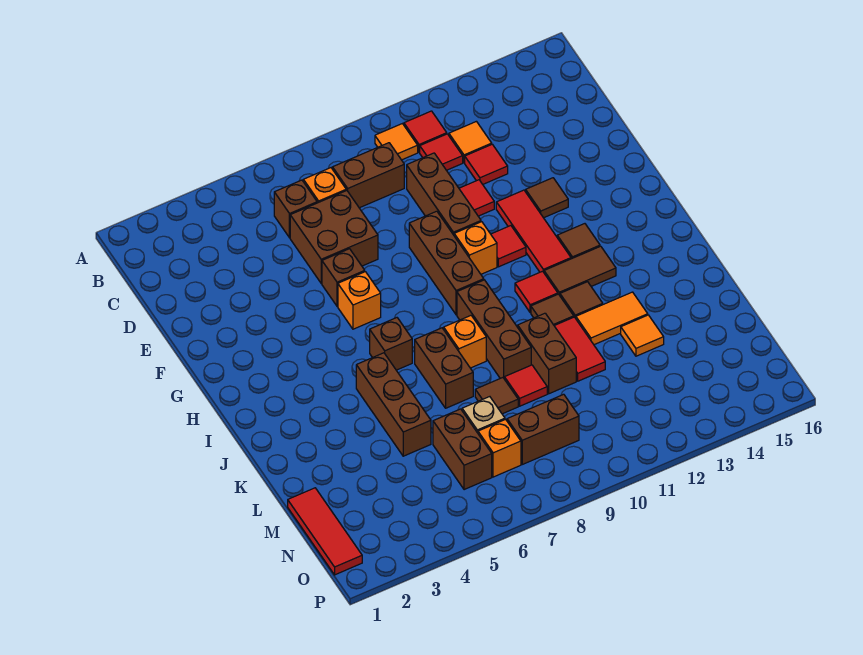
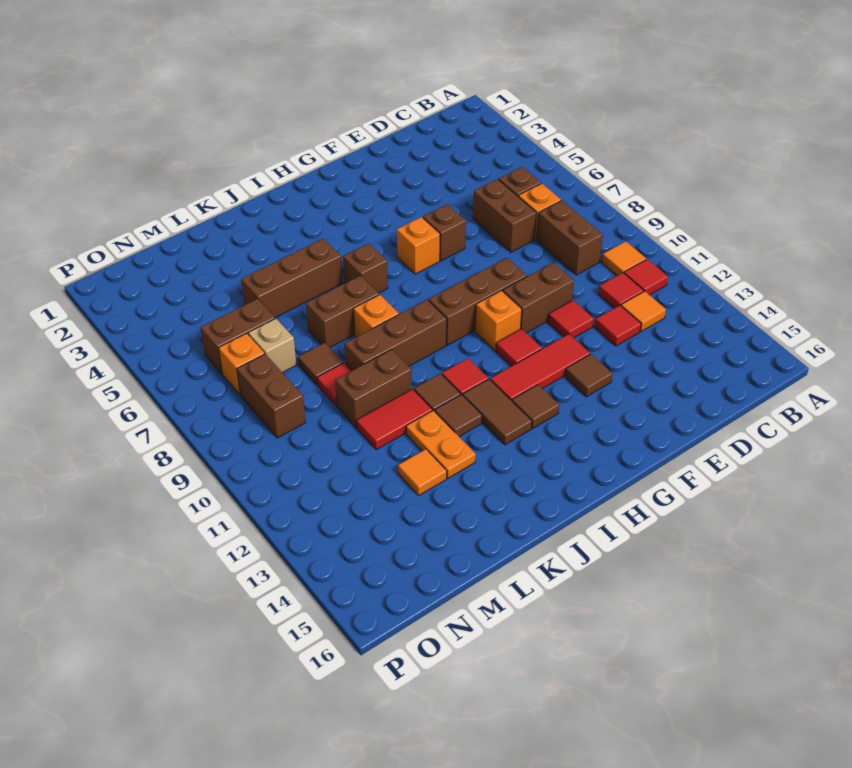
brown 2x2 brick [290,190,378,283] -> brown 1x2 brick [473,179,536,252]
brown 1x3 brick [407,153,481,235] -> brown 1x2 brick [503,263,574,333]
orange 1x2 tile [576,292,648,345] -> orange 1x2 plate [406,410,476,478]
red 1x3 tile [288,488,362,575] -> none

